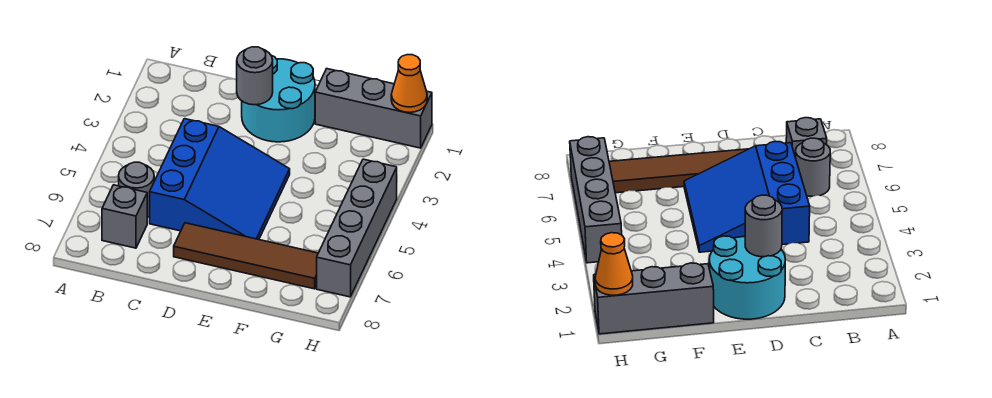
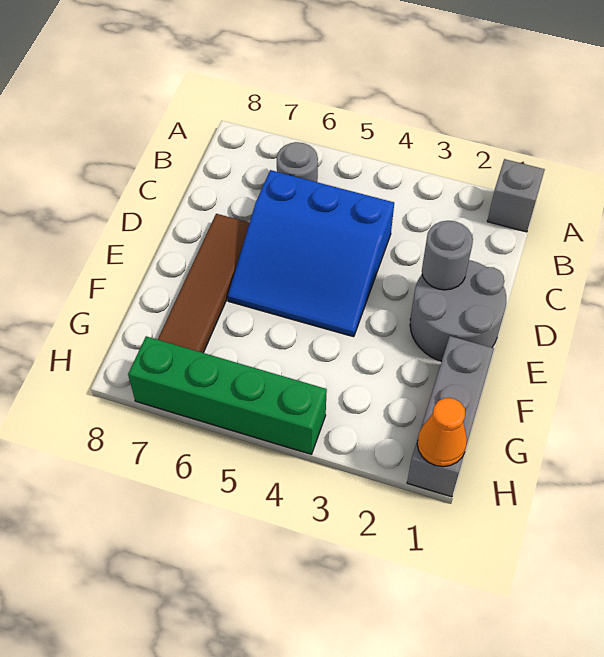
grey 1x1 brick [102,185,147,248] -> grey 1x1 brick moved to [487,159,545,232]
cyan 2x2 round brick [242,55,315,142] -> grey 2x2 round brick [410,260,506,361]
grey 1x4 brick [317,159,397,297] -> green 1x4 brick [128,336,327,454]

